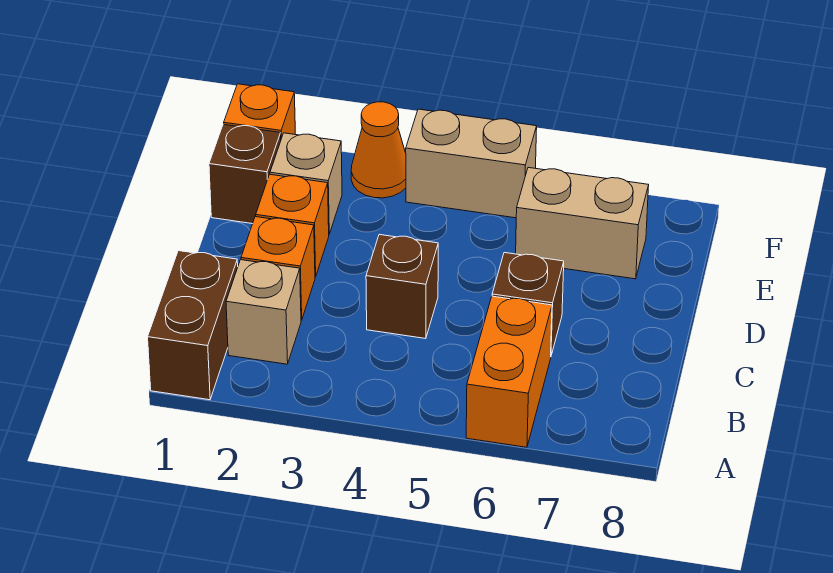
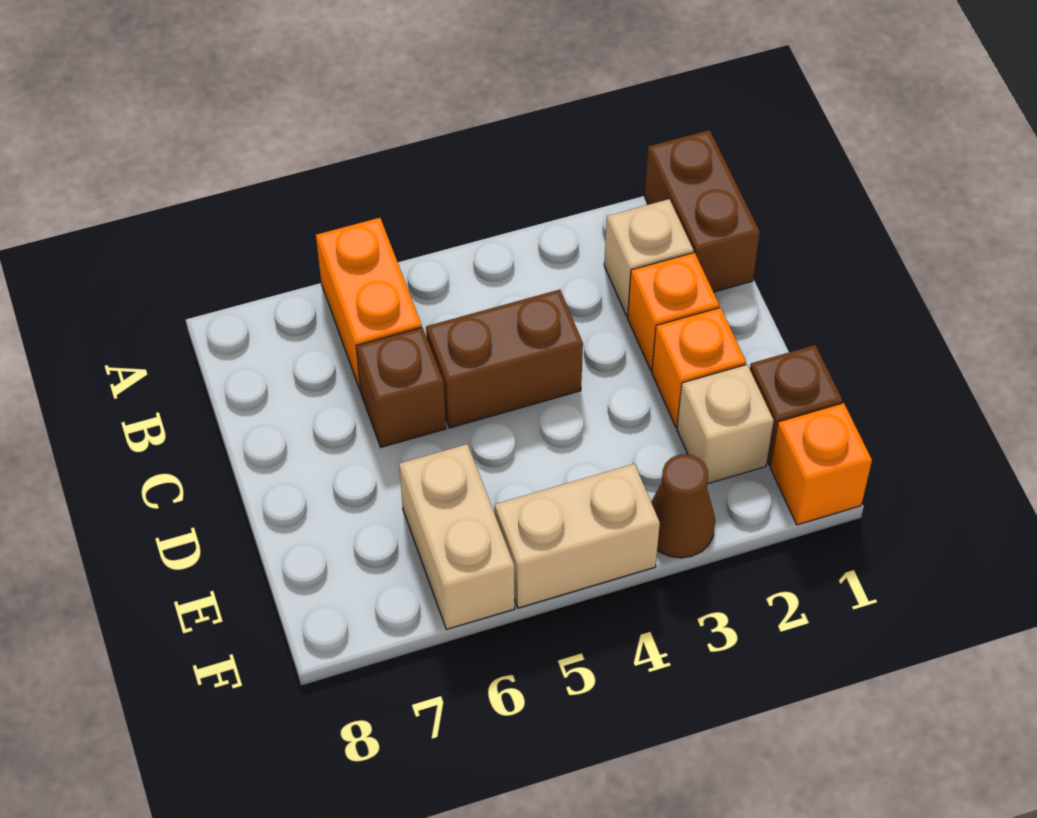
brown 1x1 brick [366,234,438,339] -> brown 1x2 brick [426,290,583,428]
tan 1x2 brick [516,168,649,279] -> tan 1x2 brick turned to [399,444,515,629]
orange 1x1 cone [351,102,406,198] -> brown 1x1 cone [651,454,715,558]

